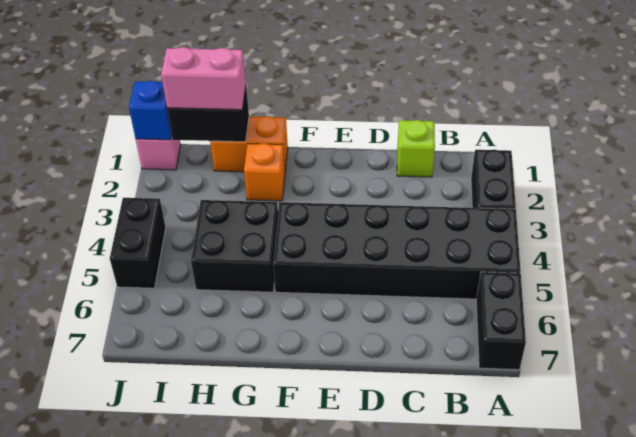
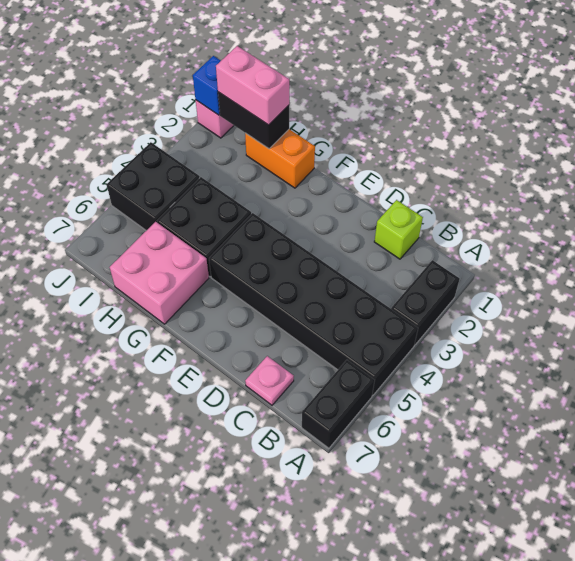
none -> pink 1x1 plate [245,356,294,405]
orange 1x1 brick [244,143,285,201] -> none
none -> pink 2x2 brick [110,222,209,324]
black 1x2 brick [110,198,166,288] -> black 2x2 brick [107,142,200,231]

